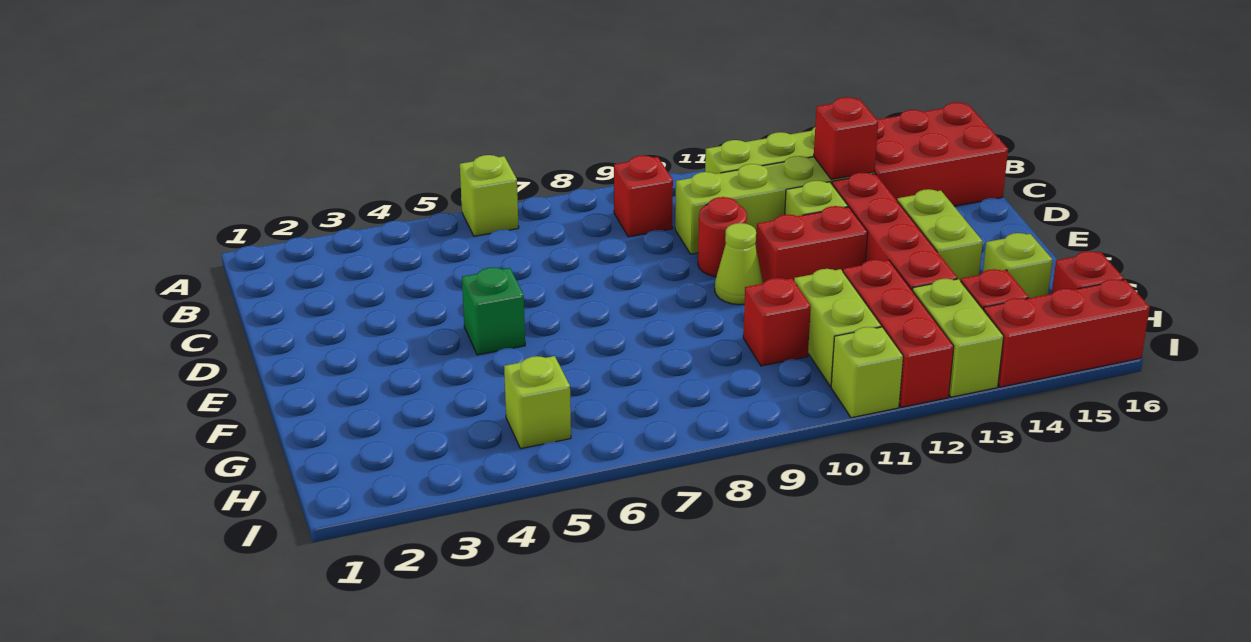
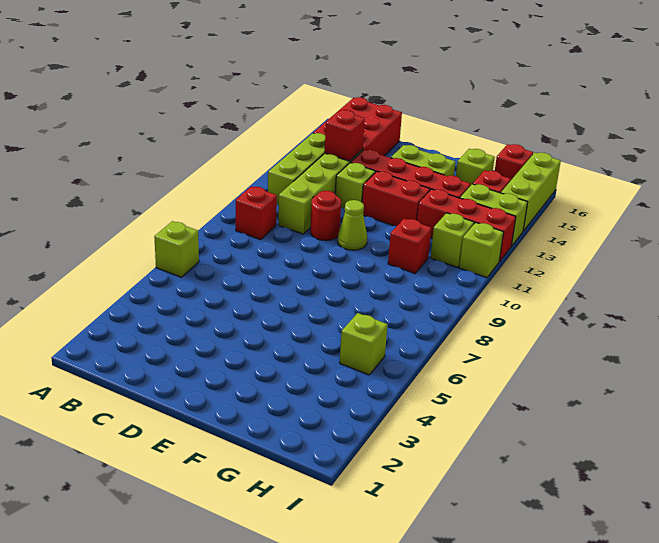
green 1x1 brick [462,267,525,355] -> none
red 1x2 brick [756,206,868,283] -> red 1x2 brick turned to [362,171,430,226]
lime 1x2 brick [794,269,881,386] -> lime 1x1 brick [430,213,474,268]
red 1x3 brick [983,279,1150,387] -> lime 1x3 brick [501,153,561,231]

